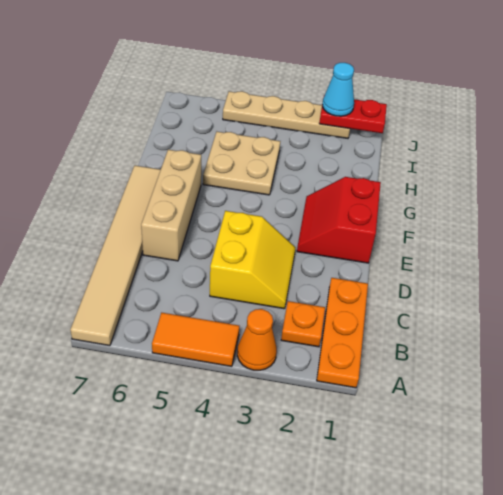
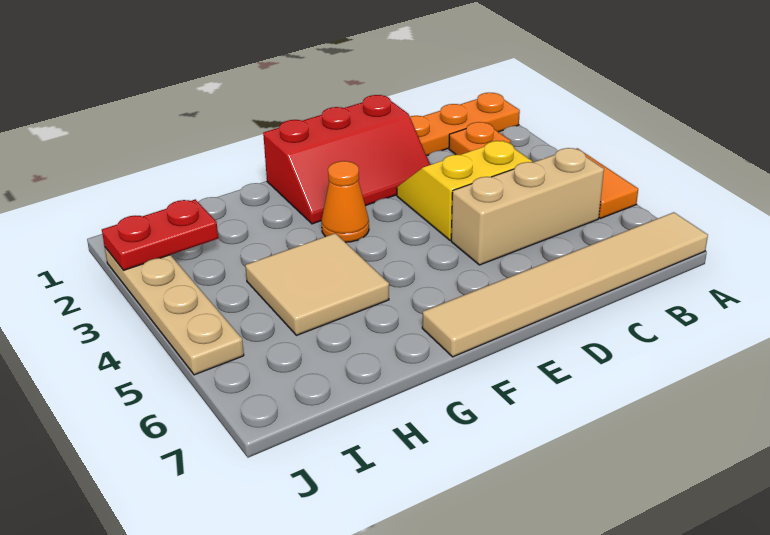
orange 1x1 cone [237,309,277,370] -> orange 1x1 cone moved to [321,161,369,242]
tan 1x3 brick [141,150,201,261] -> tan 1x3 brick moved to [451,148,604,265]
red 2x2 slope [297,177,381,263] -> red 2x3 slope [263,95,430,224]
tan 2x2 plate [203,132,280,195] -> tan 2x2 tile [245,233,389,335]
red 1x2 plate [319,95,387,133] -> red 1x2 plate turned to [102,199,218,270]
cyan 1x1 cone [322,63,354,116] -> none

